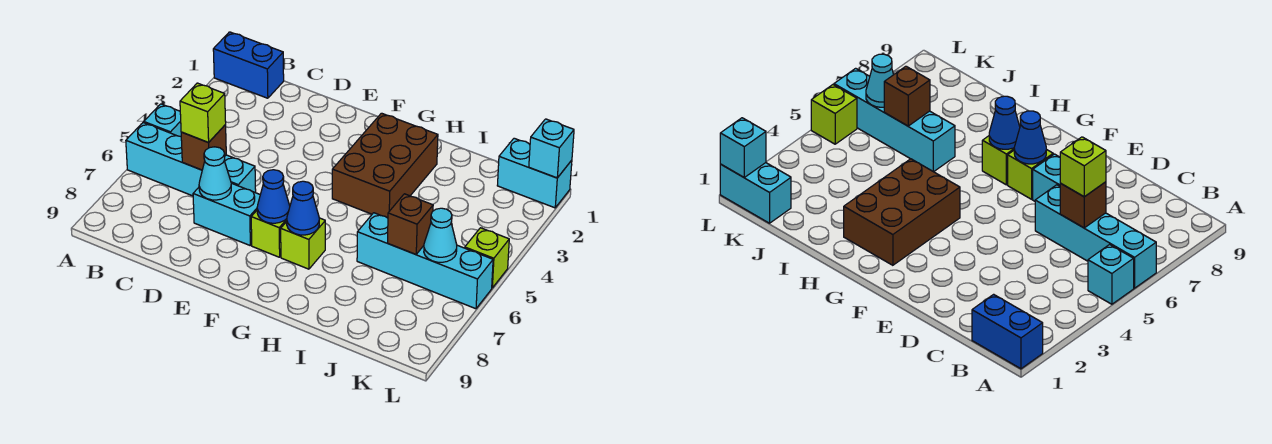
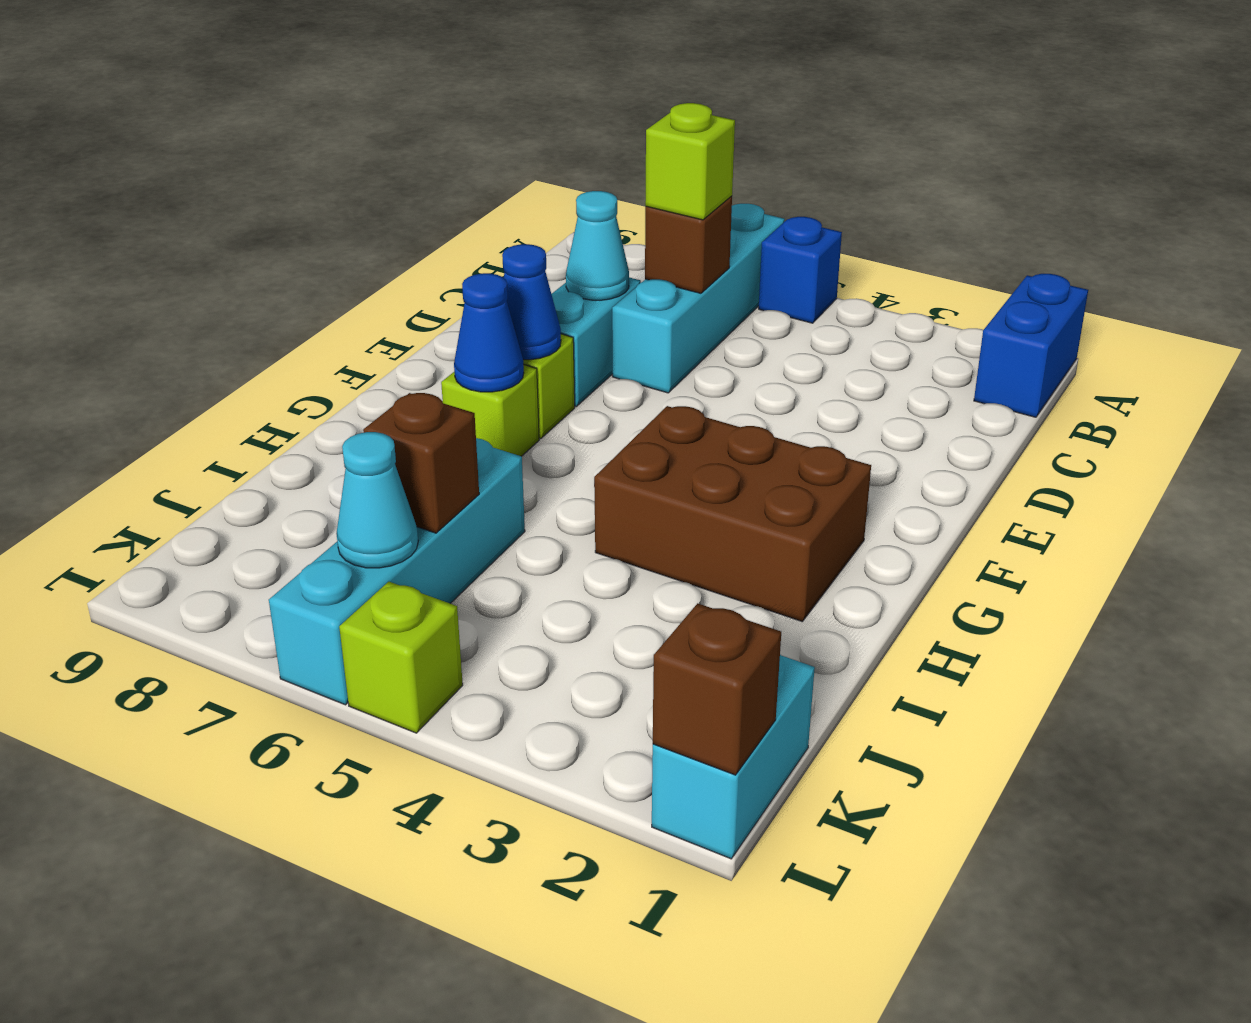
cyan 1x1 brick [144,104,181,136] -> blue 1x1 brick [759,217,842,323]
cyan 1x1 brick [529,119,574,178] -> brown 1x1 brick [653,603,781,775]

